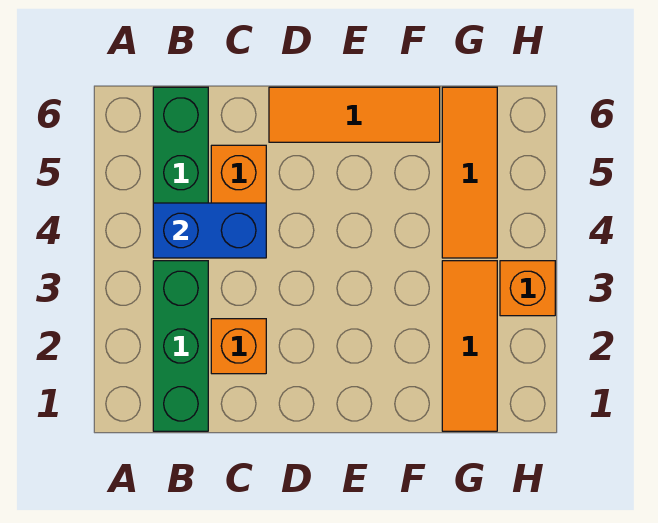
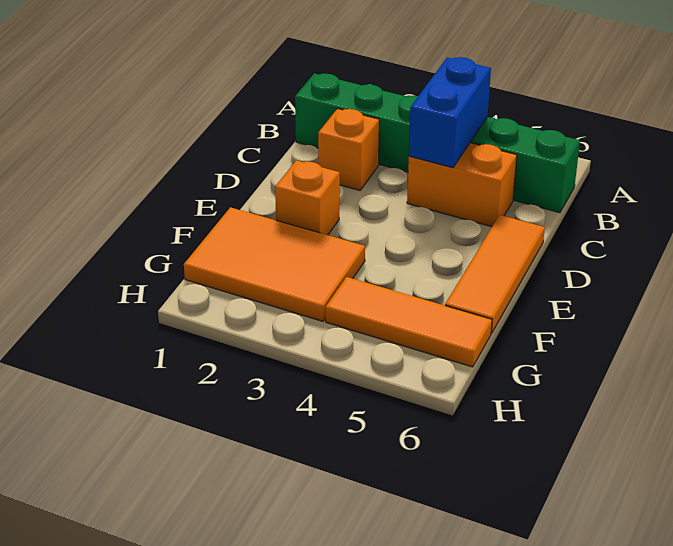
orange 1x3 tile [442,261,497,431] -> orange 2x3 tile [184,207,365,321]
orange 1x1 brick [500,261,555,316] -> orange 1x1 brick moved to [275,160,340,235]

